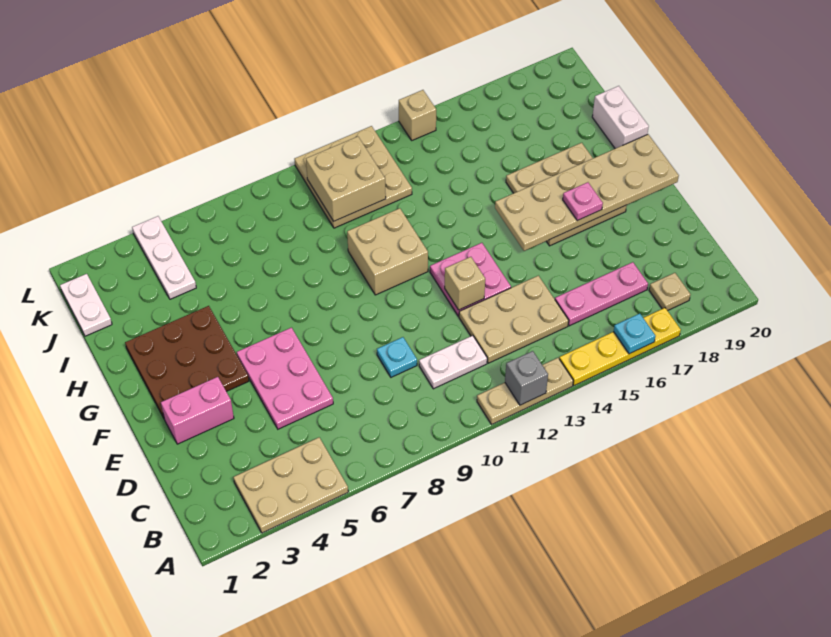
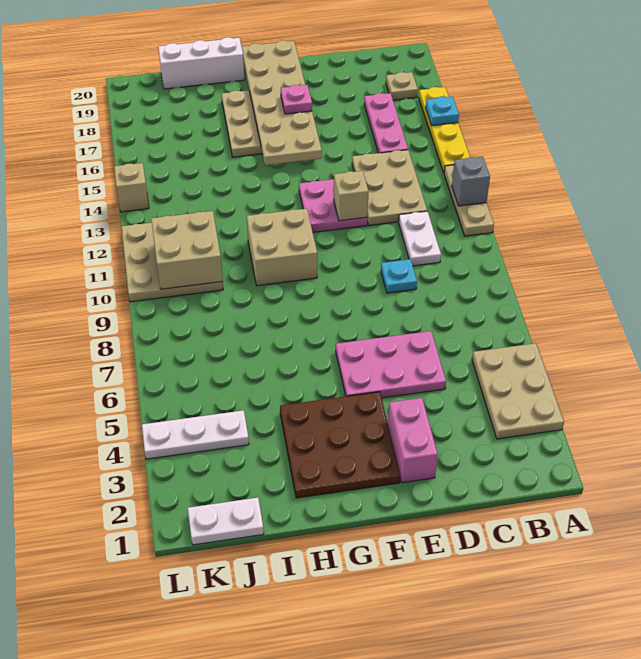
white 1x2 brick [592,86,649,149] -> white 1x3 brick [158,37,245,89]

